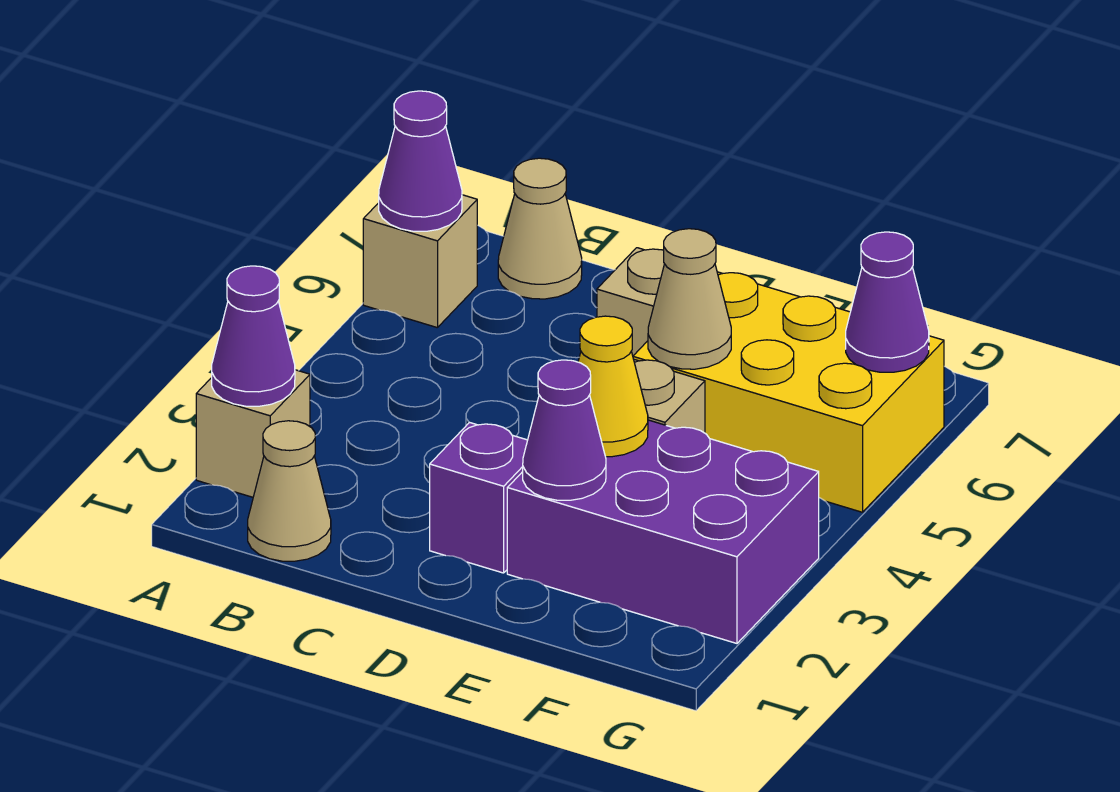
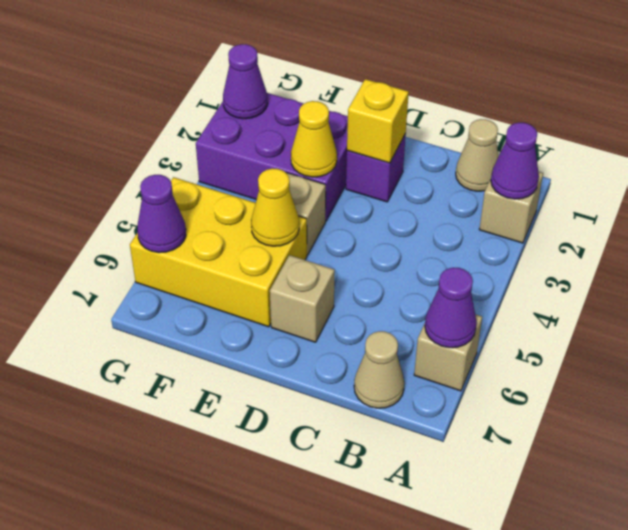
none -> yellow 1x1 brick [347,79,409,163]
purple 1x1 cone [523,360,606,500] -> purple 1x1 cone moved to [223,44,268,119]
tan 1x1 cone [648,229,731,369] -> yellow 1x1 cone [251,168,299,246]

